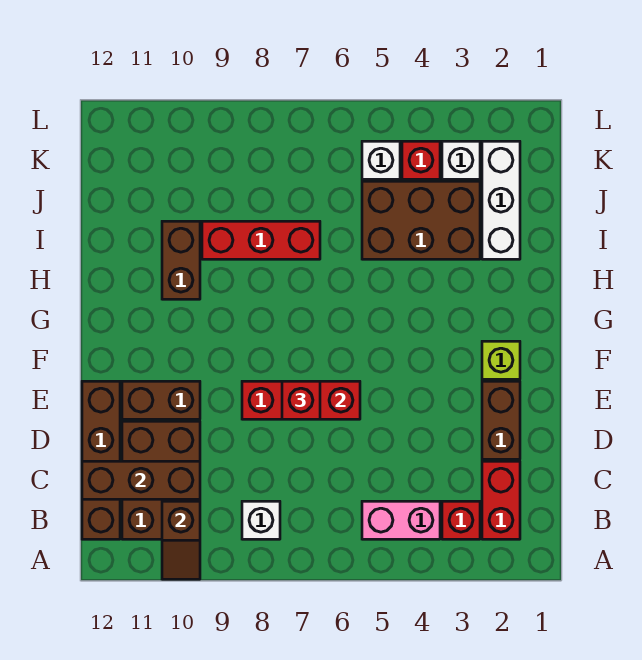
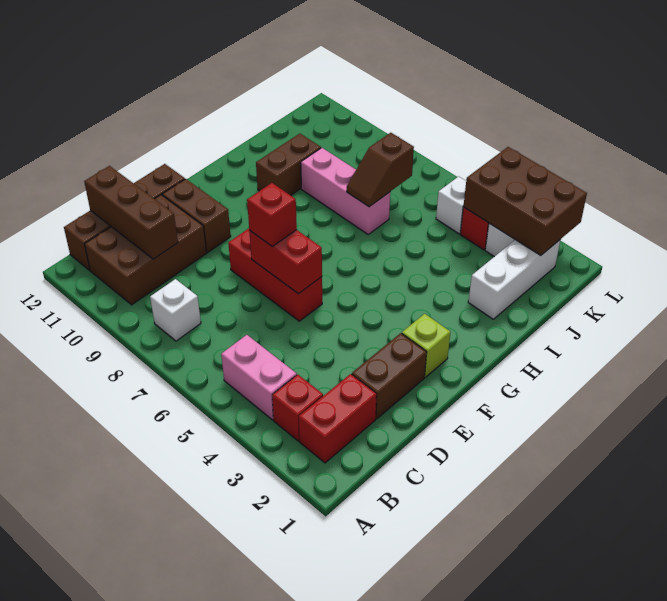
brown 1x2 slope [162,501,200,579] -> brown 1x2 slope moved to [347,133,414,207]
brown 2x3 brick [362,181,480,259] -> brown 2x3 brick moved to [463,147,587,255]
red 1x3 brick [202,221,320,259] -> pink 1x3 brick [301,148,390,234]

